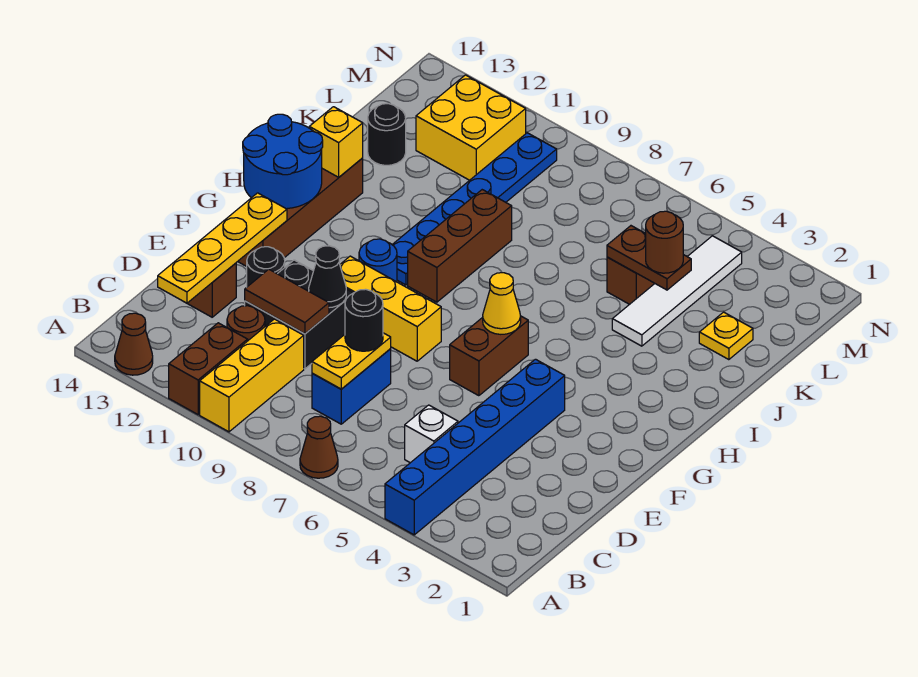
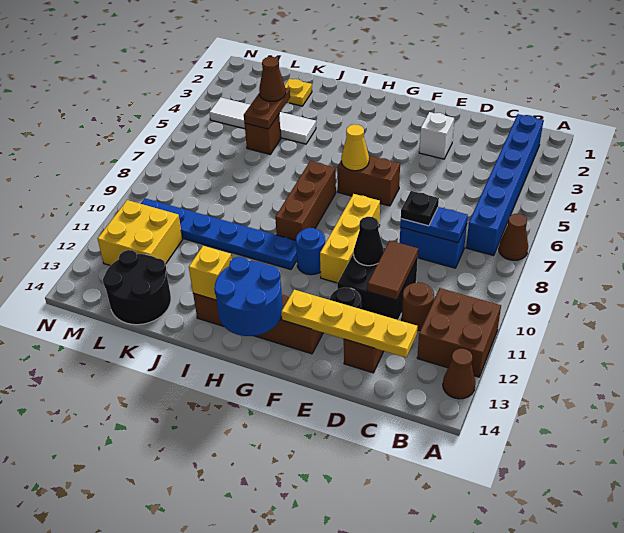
blue 1x6 brick [385,359,565,535] -> blue 1x6 brick turned to [466,114,544,255]
yellow 1x3 brick [200,319,304,432] -> none
brown 1x2 brick [169,323,248,415] -> brown 2x2 brick [417,288,501,377]
white 1x1 brick [405,405,458,463] -> white 1x1 brick moved to [419,112,454,159]
yellow 1x2 plate [312,333,391,389] -> blue 1x2 plate [400,207,468,243]
black 1x1 round brick [345,289,383,351] -> black 1x1 plate [401,191,439,226]
brown 1x3 brick [408,190,512,302] -> brown 1x3 brick turned to [275,161,336,240]
brown 1x1 round brick [646,211,683,273] -> brown 1x1 cone [259,57,286,101]
black 1x1 round brick [368,104,406,165] -> black 2x2 round brick [103,250,171,325]

